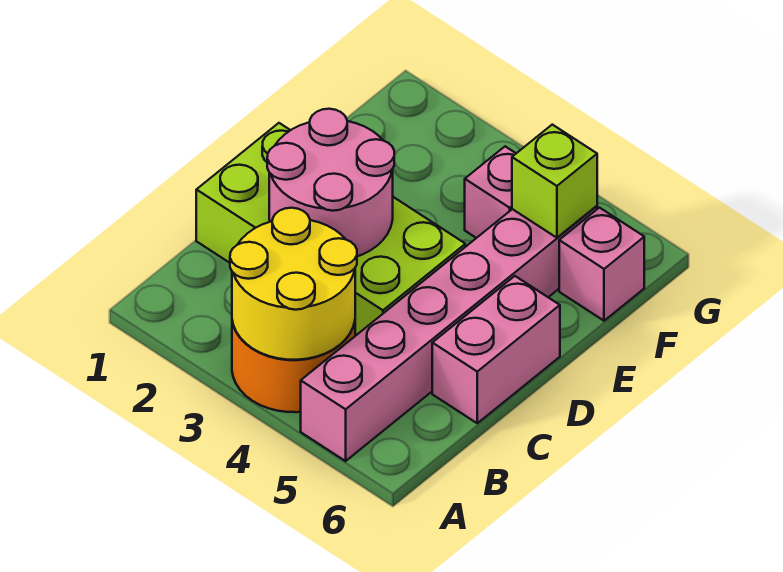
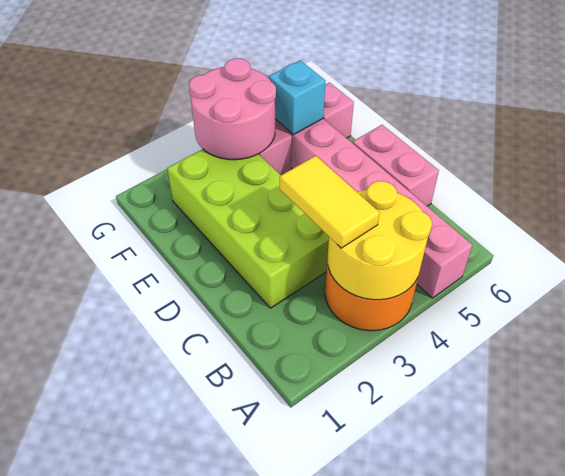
none -> yellow 1x2 tile [280,156,380,248]
lime 2x4 brick [196,123,465,336] -> lime 2x4 brick turned to [167,149,329,308]
pink 2x2 round brick [267,109,394,256] -> pink 2x2 round brick moved to [189,58,276,160]
lime 1x1 brick [512,125,597,238] -> cyan 1x1 brick [269,60,326,135]

